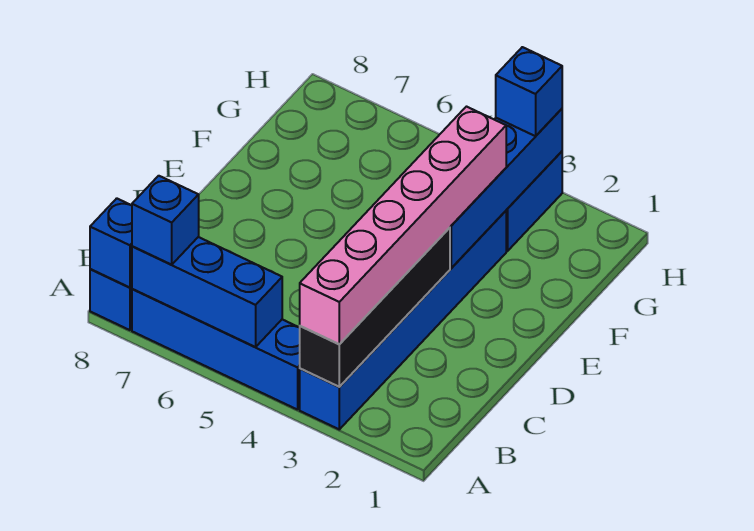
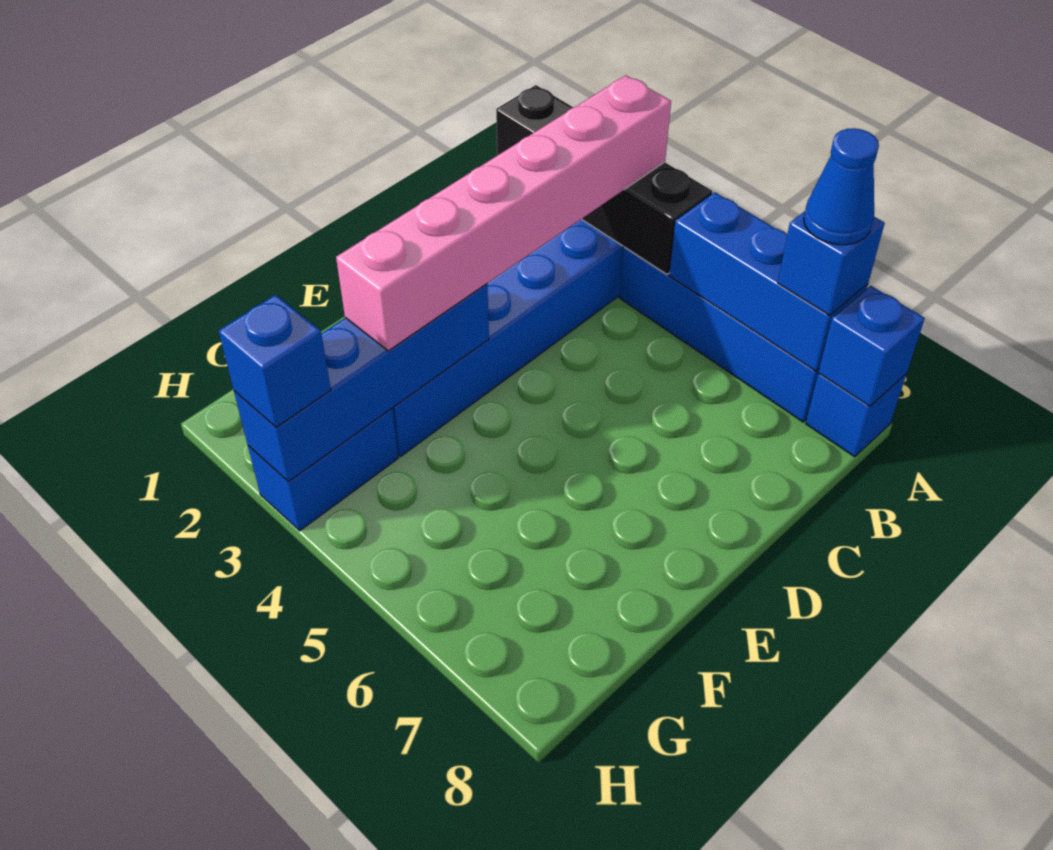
black 1x4 brick [300,228,450,387] -> black 1x4 brick turned to [496,85,712,274]
none -> blue 1x1 cone [804,128,879,245]

